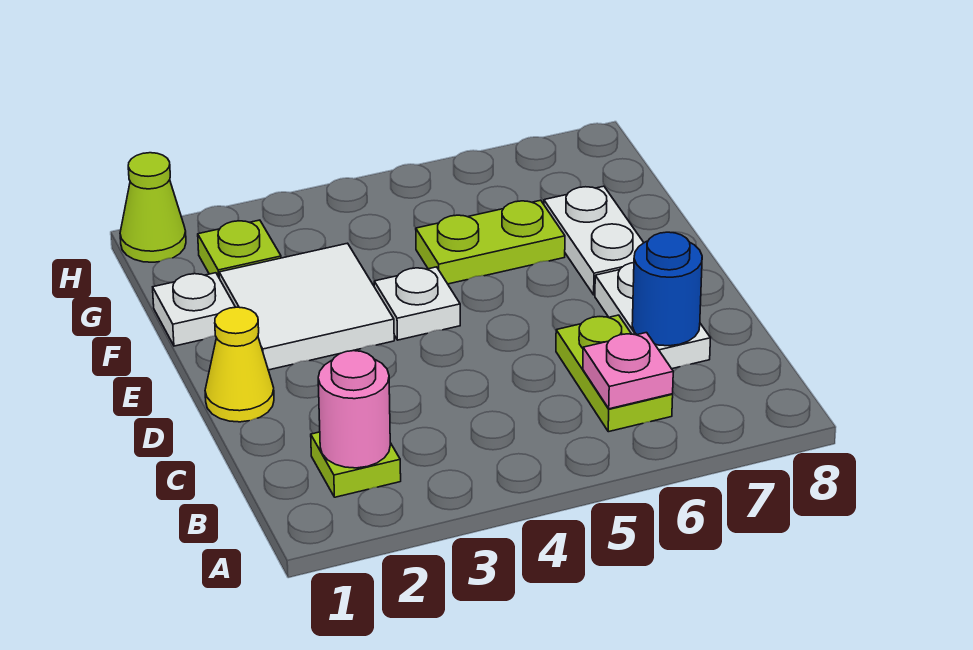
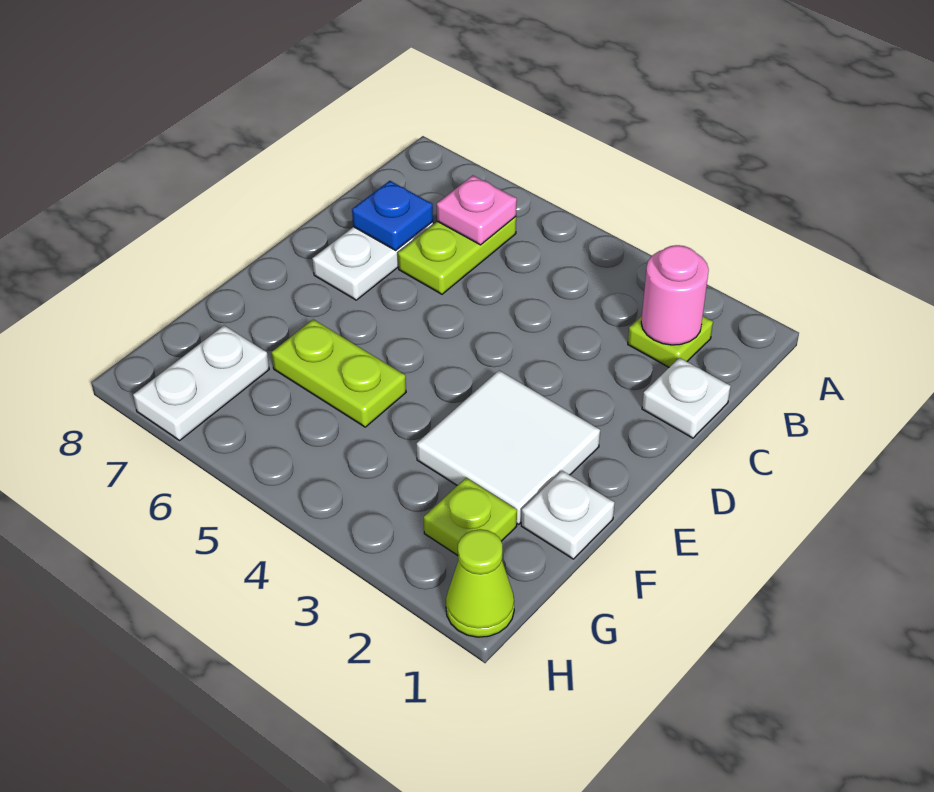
blue 1x1 round brick [632,232,702,346] -> blue 1x1 plate [352,181,433,250]
yellow 1x1 cone [205,307,274,422] -> none
white 1x1 plate [374,267,460,340] -> white 1x1 plate moved to [642,358,731,438]
white 1x2 plate [544,186,644,295] -> white 1x2 plate moved to [133,326,269,440]

